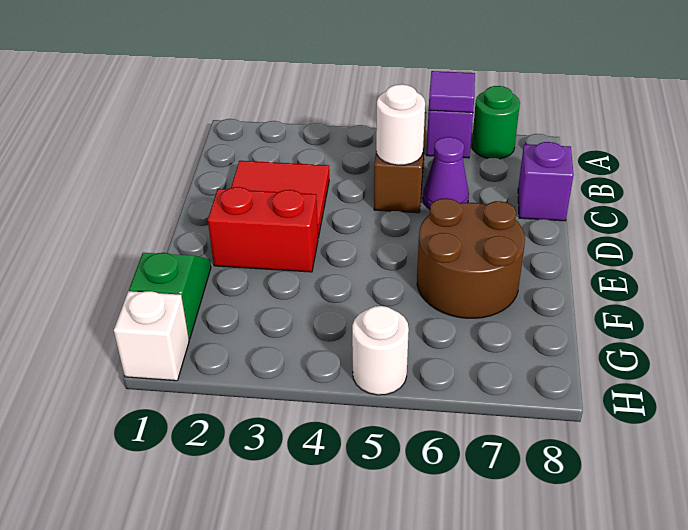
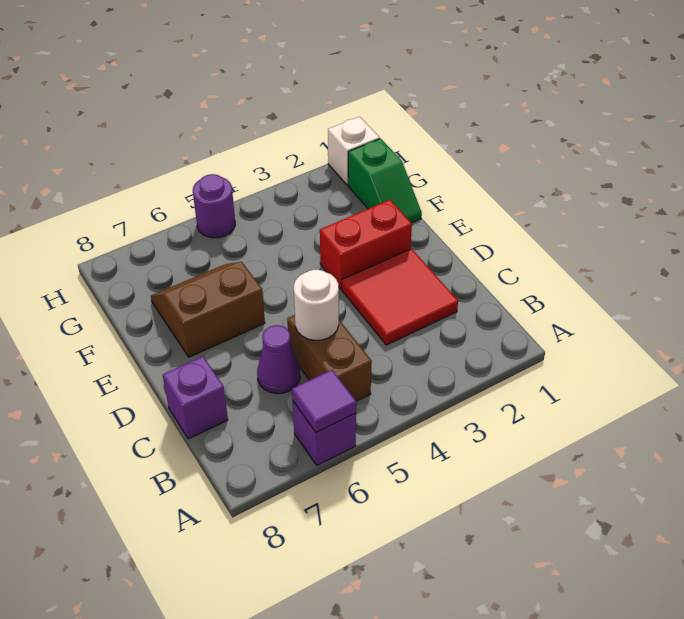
green 1x1 round brick [472,86,520,159] -> none
brown 2x2 round brick [417,198,525,318] -> brown 2x2 slope [151,262,265,357]
white 1x1 round brick [352,306,409,395] -> purple 1x1 round brick [193,174,235,238]

